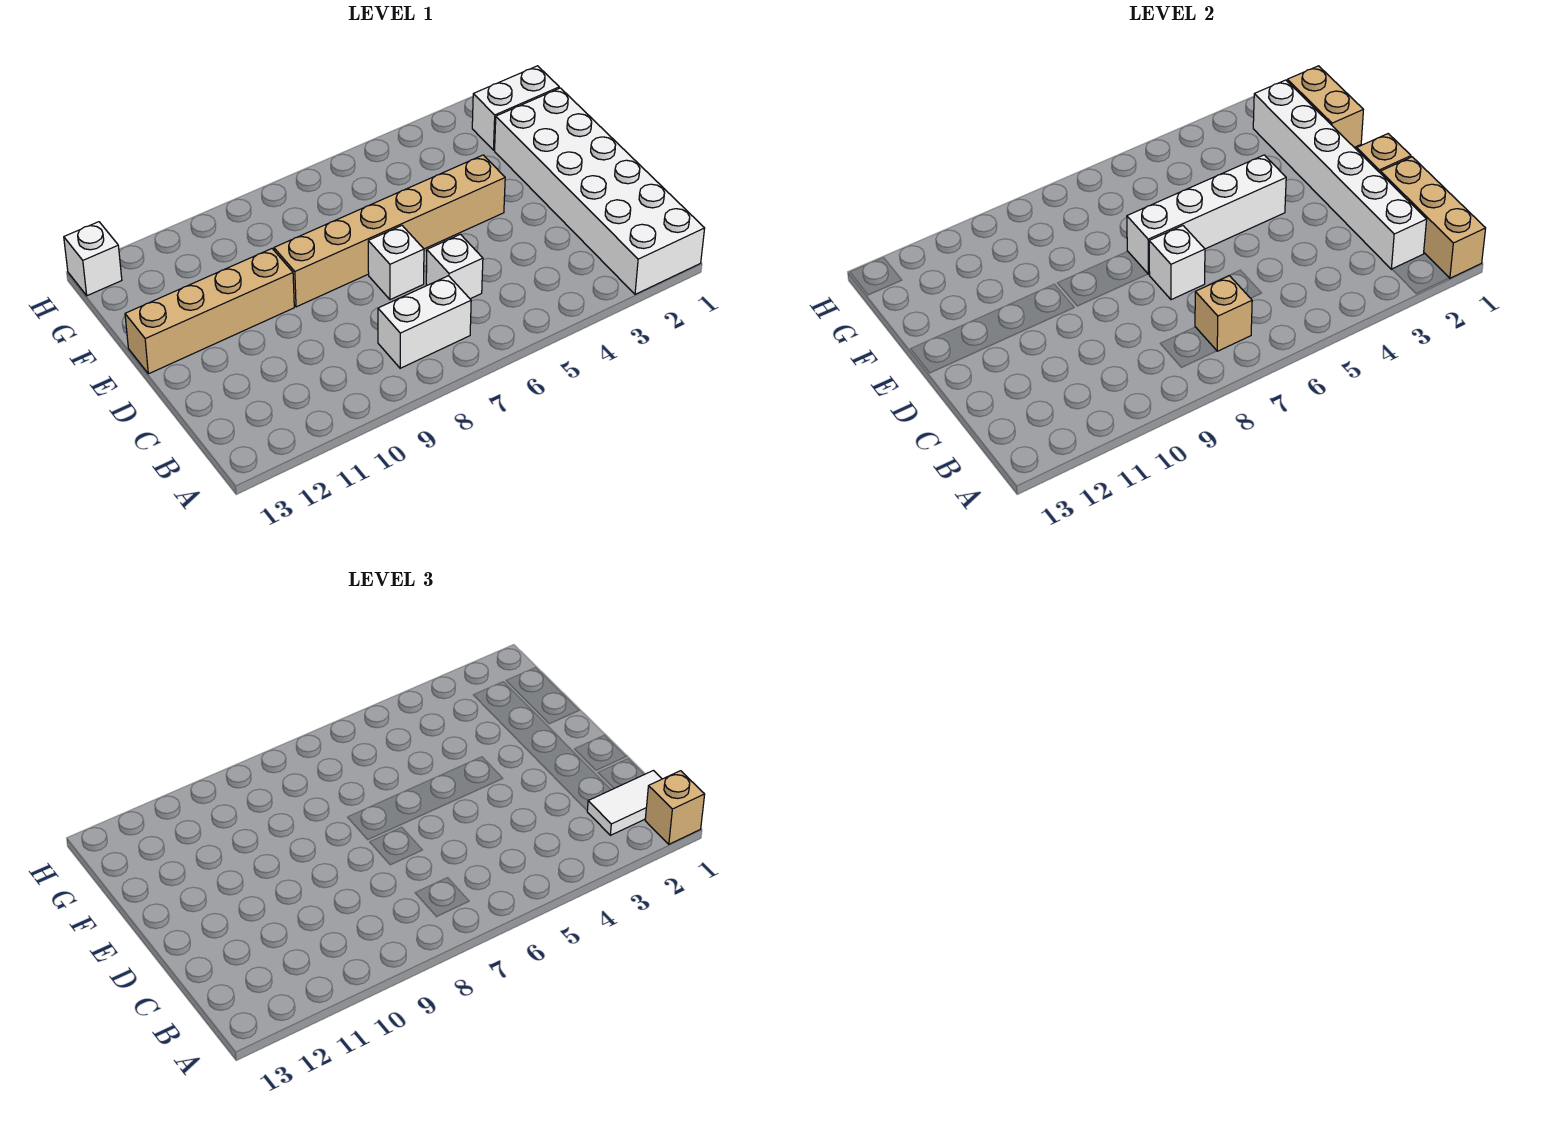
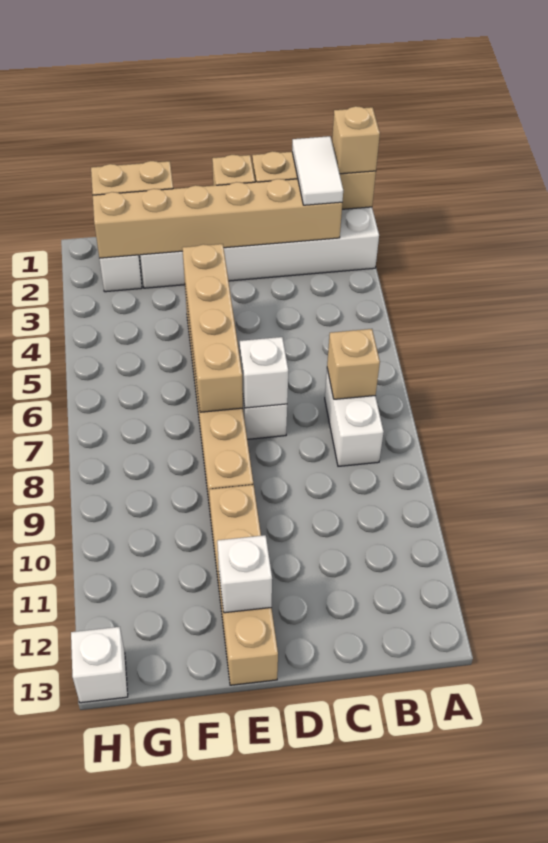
white 1x6 brick [1253,80,1427,269] -> tan 1x6 brick [93,179,342,258]
white 1x1 brick [426,234,483,299] -> white 1x1 brick moved to [217,535,272,613]
white 1x4 brick [1127,155,1286,274] -> tan 1x4 brick [182,244,243,412]

